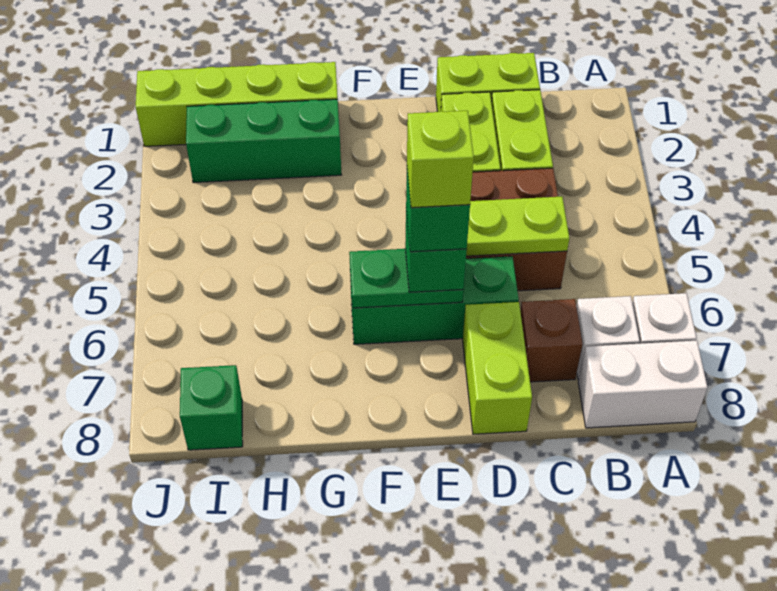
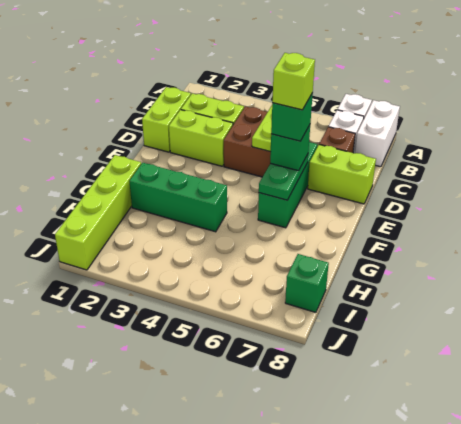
green 1x3 brick [186,99,341,183] -> green 1x3 brick turned to [129,163,227,232]

